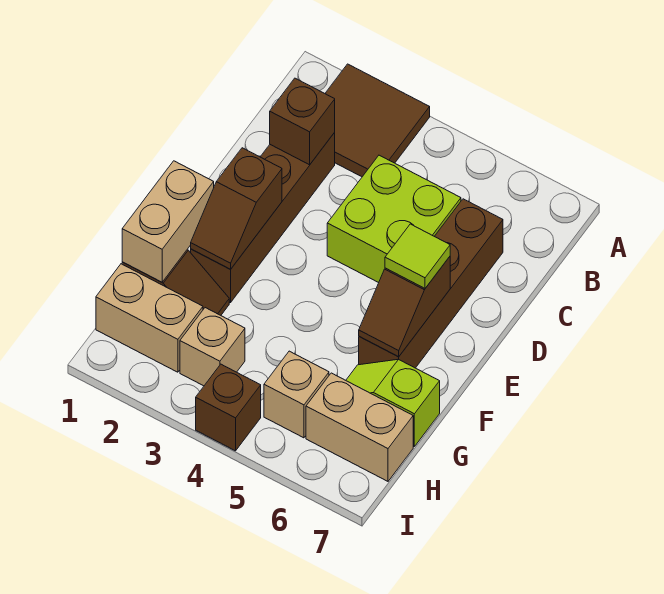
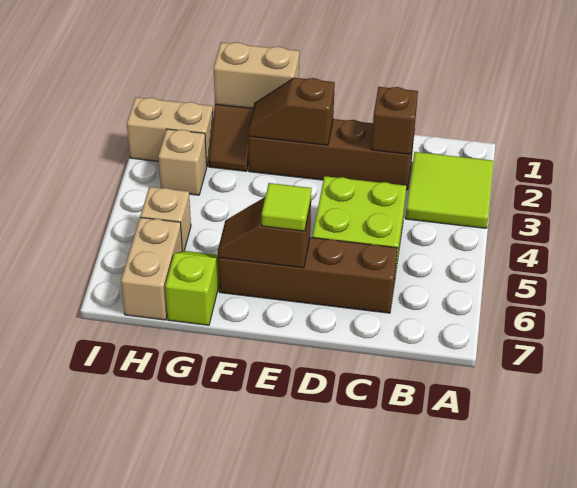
brown 2x2 tile [325,64,430,177] -> lime 2x2 tile [406,152,493,228]
tan 1x2 brick [96,264,203,372] -> tan 1x2 brick turned to [127,97,213,165]
brown 1x1 brick [196,364,261,451] -> none

